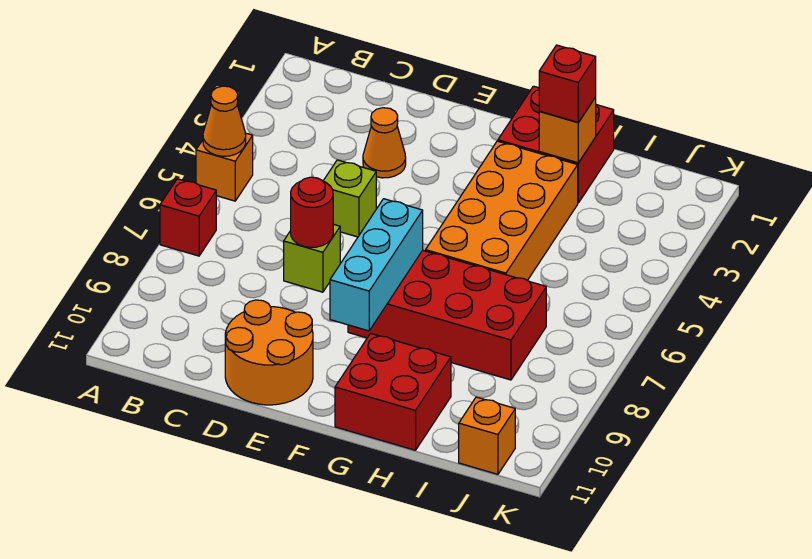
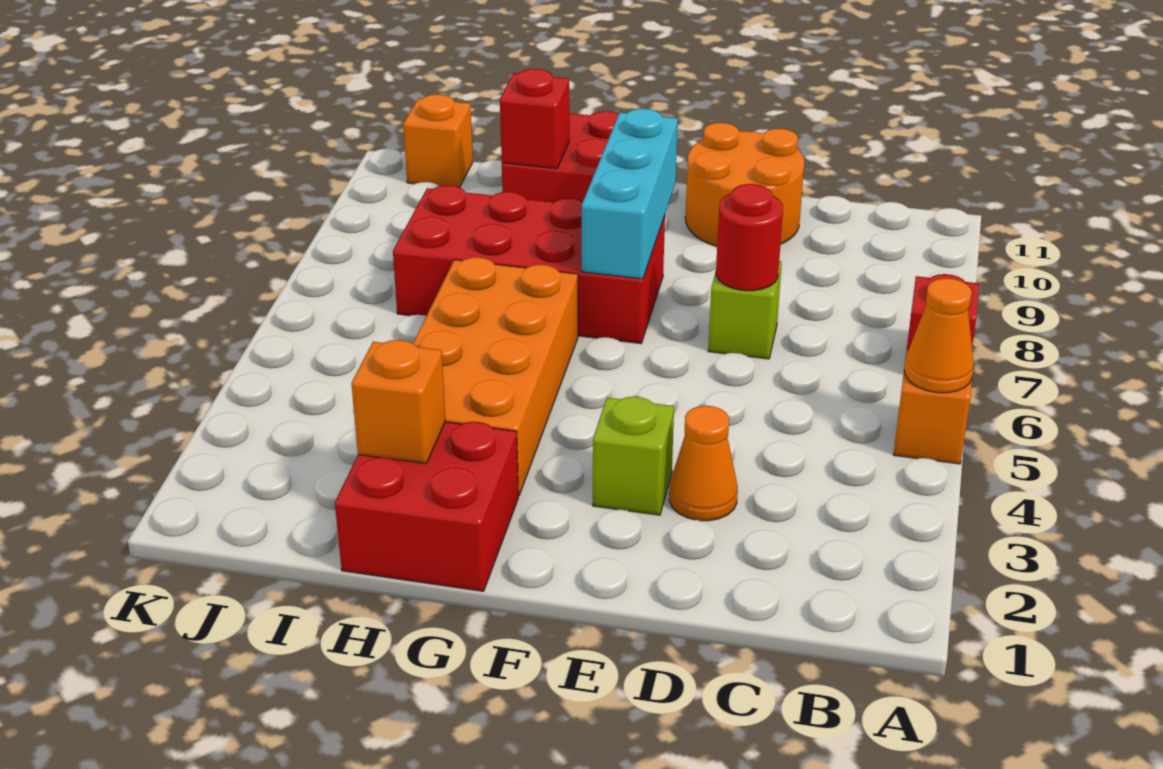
lime 1x1 brick [323,160,376,237] -> lime 1x1 brick moved to [593,397,674,515]
red 1x1 brick [539,45,596,122] -> red 1x1 brick moved to [500,69,569,169]

